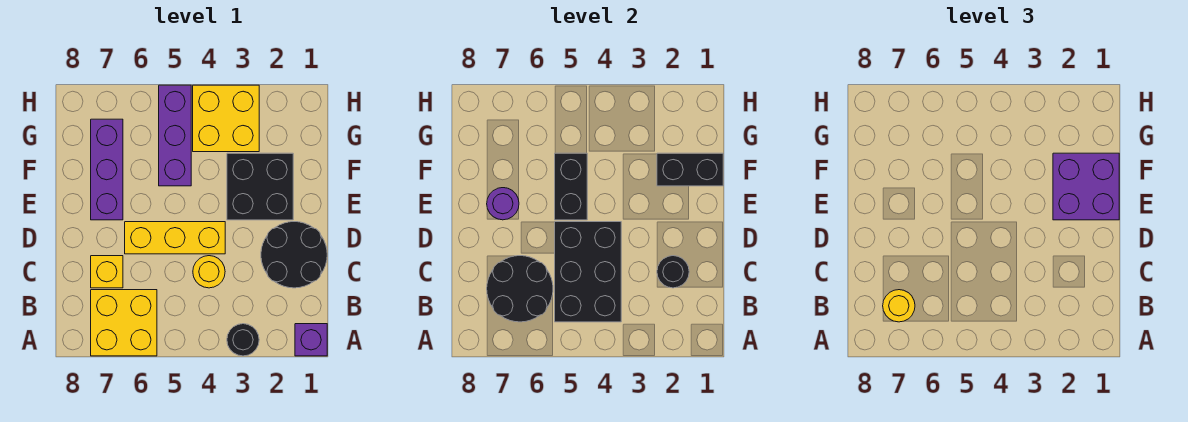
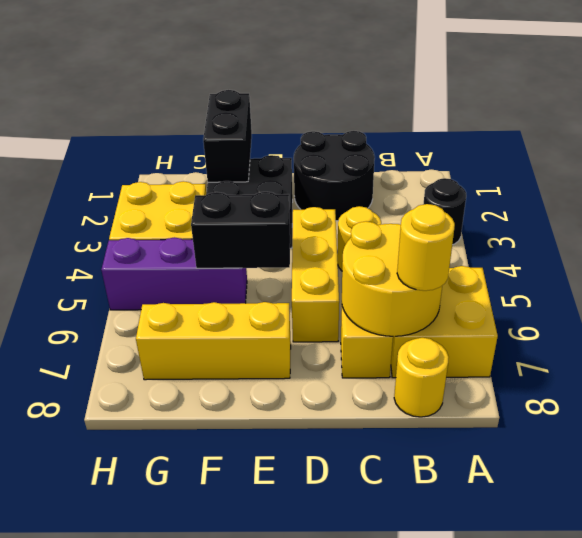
purple 1x1 brick [295,324,327,356] -> none
black 2x3 brick [555,222,621,322] -> none
black 2x2 round brick [487,256,553,322] -> yellow 2x2 round brick [342,221,442,337]
none -> yellow 1x1 round brick [394,338,449,417]
black 1x1 round brick [657,256,689,288] -> none
purple 2x2 brick [1053,153,1119,220] -> none
purple 1x3 brick [91,119,123,220] -> yellow 1x3 brick [136,302,291,380]
purple 1x1 round brick [487,188,519,220] -> none

